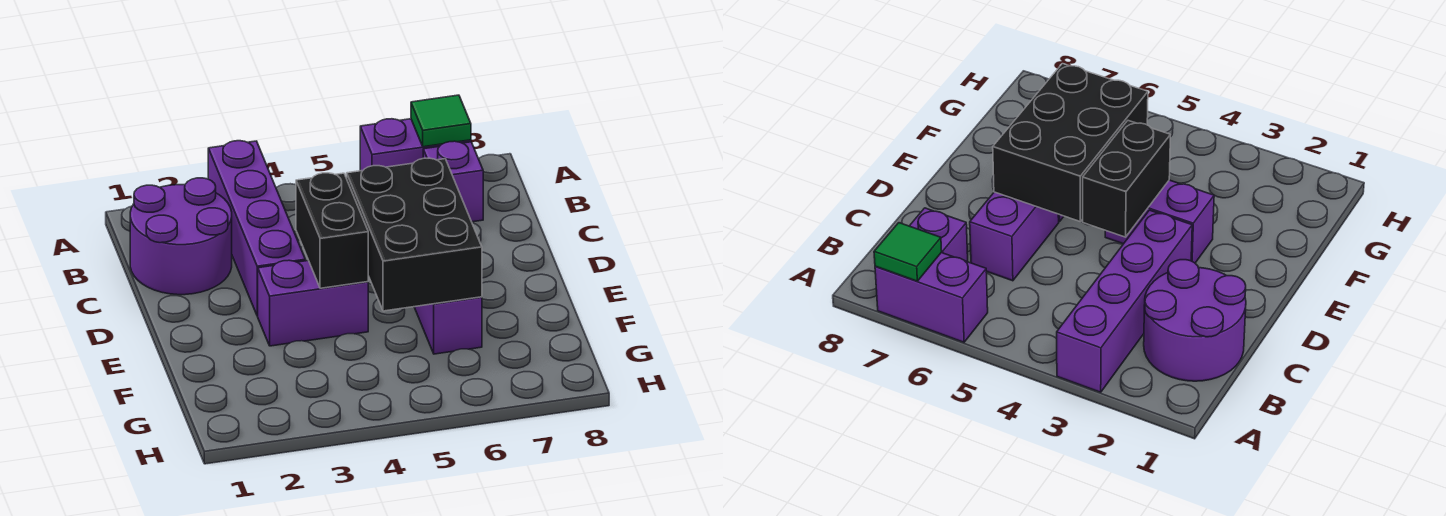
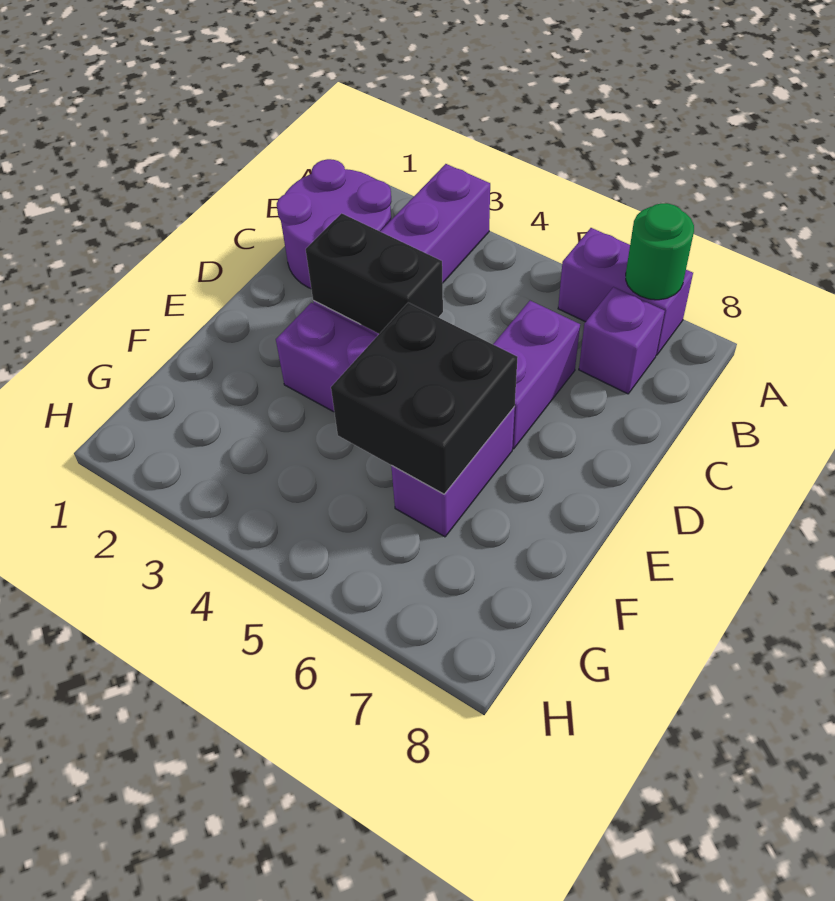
green 1x1 tile [411,95,471,147] -> green 1x1 round brick [626,203,694,300]
black 1x2 brick [296,173,368,288] -> black 1x2 brick turned to [306,213,443,334]
black 2x3 brick [347,158,482,311] -> black 2x2 brick [331,303,518,494]

